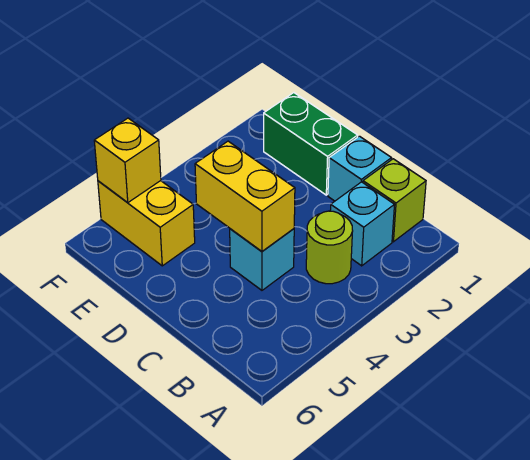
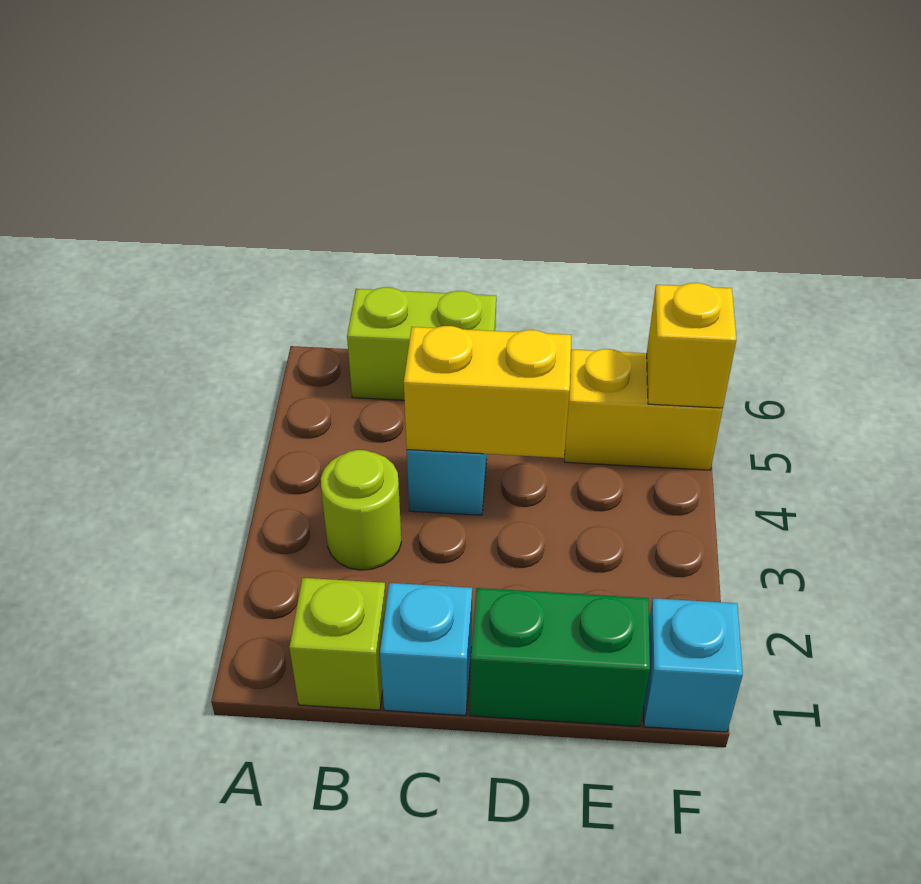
cyan 1x1 brick [330,182,394,266] -> cyan 1x1 brick moved to [644,598,743,732]
none -> lime 1x2 brick [347,287,496,400]

